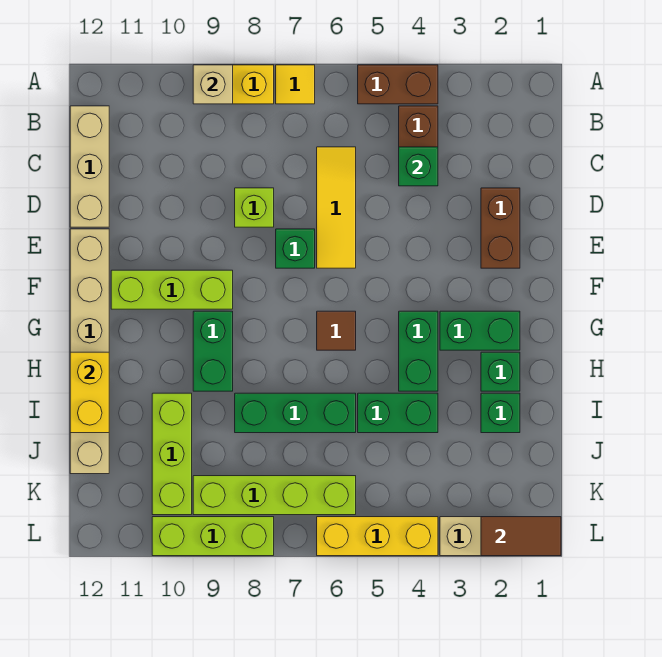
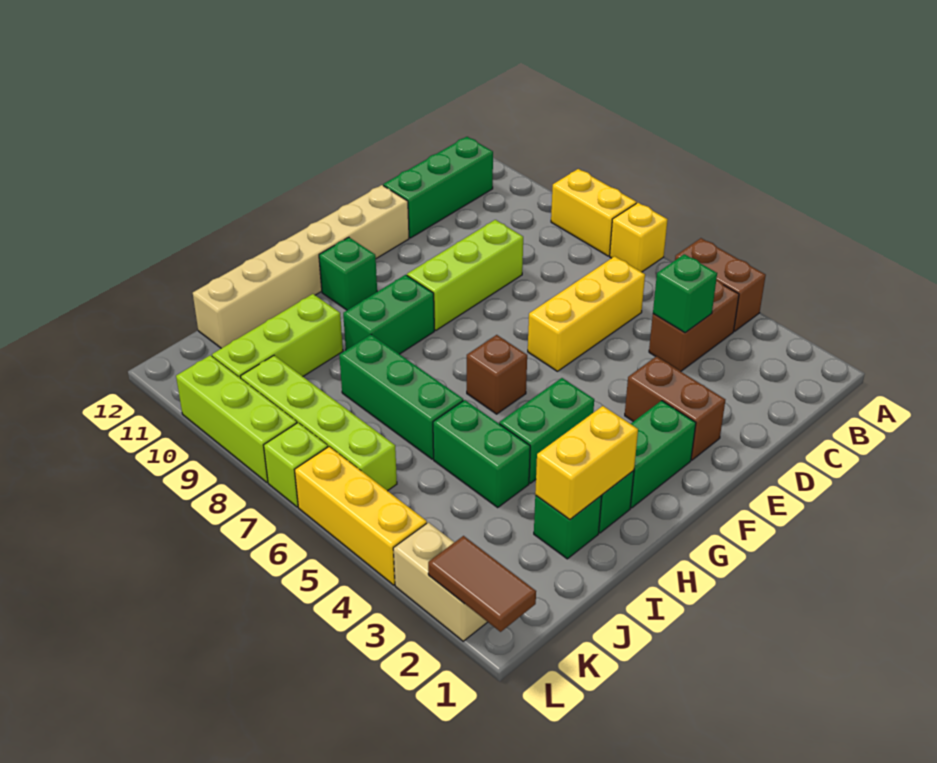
yellow 1x1 tile [276,65,315,104] -> yellow 1x1 brick [610,203,668,272]
tan 1x1 brick [193,65,233,104] -> none
tan 1x3 brick [70,106,109,227] -> green 1x3 brick [383,137,493,238]
yellow 1x3 tile [317,147,356,268] -> yellow 1x3 brick [528,256,645,371]
brown 1x2 brick [481,188,520,268] -> brown 1x2 brick turned to [625,356,725,460]
lime 1x1 brick [235,188,274,227] -> lime 1x1 brick moved to [264,423,328,507]
green 1x1 brick [276,229,315,268] -> green 1x1 brick moved to [319,237,377,310]
lime 1x3 brick [111,270,233,309] -> lime 1x3 brick turned to [407,220,523,330]
green 1x2 brick [440,311,520,350] -> green 1x2 brick turned to [630,401,696,508]
brown 1x1 tile [317,311,356,350] -> brown 1x1 brick [467,335,527,414]
yellow 1x2 brick [70,352,109,433] -> yellow 1x2 brick moved to [535,406,638,519]

